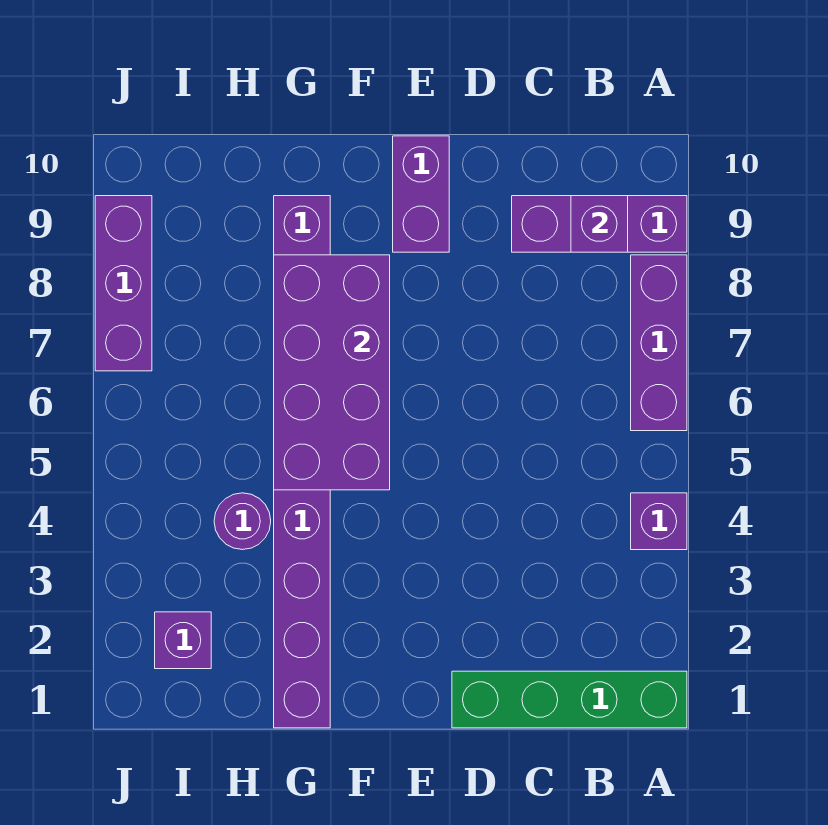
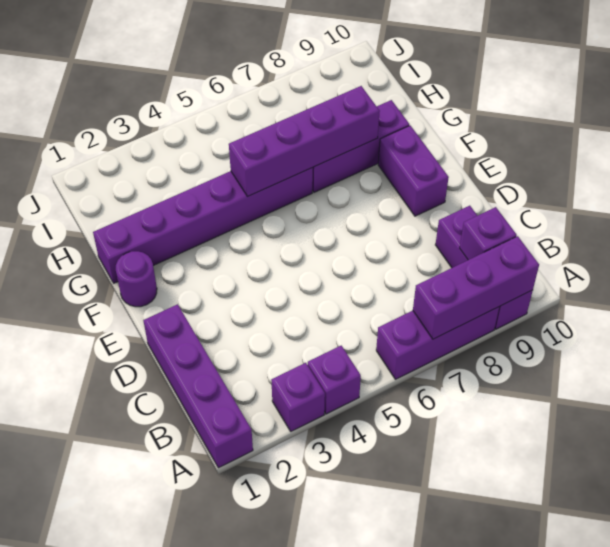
green 1x4 brick [452,671,687,728] -> purple 1x4 brick [143,304,253,468]
purple 1x2 brick [393,136,449,252] -> purple 1x2 brick turned to [378,126,449,216]
purple 2x4 brick [274,255,390,490] -> purple 1x4 brick [229,86,380,196]
purple 1x1 round brick [214,493,271,550] -> purple 1x1 round brick moved to [116,251,157,307]
purple 1x1 brick [155,612,211,669] -> purple 1x1 brick moved to [271,363,325,431]
purple 1x3 brick [95,196,152,371] -> purple 1x3 brick moved to [413,236,539,339]

